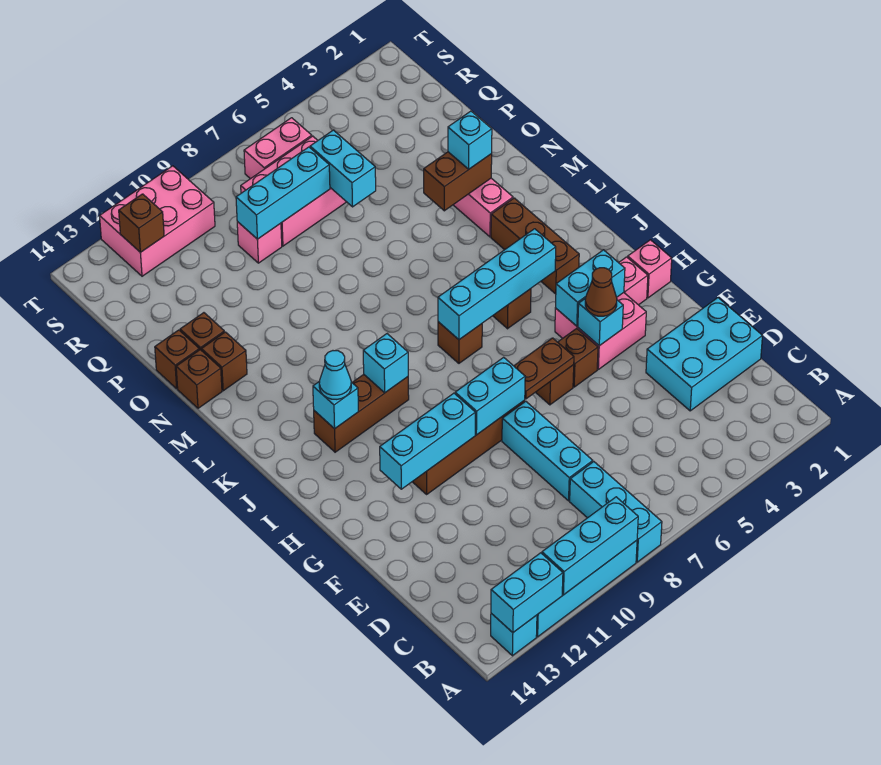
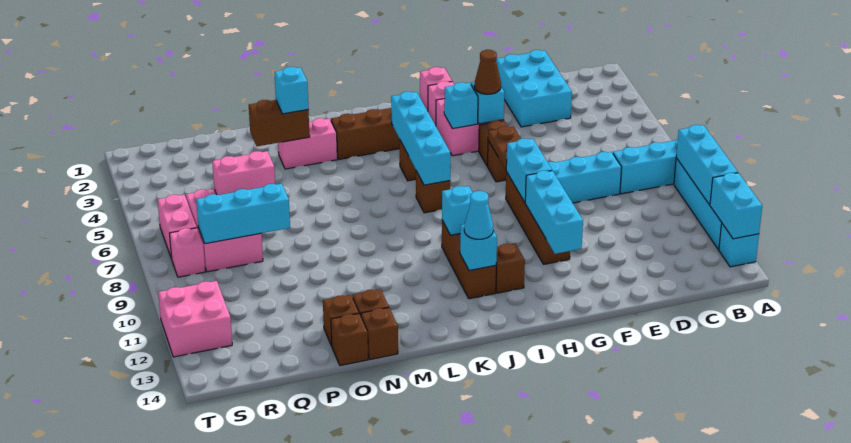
cyan 1x2 brick [556,250,625,326] -> cyan 1x1 brick [444,82,478,129]
brown 1x2 brick [424,152,492,211] -> brown 1x2 brick turned to [249,100,310,146]
cyan 1x2 brick [310,130,376,207] -> pink 1x2 brick [212,151,275,195]
cyan 1x3 brick [236,147,330,239] -> cyan 1x3 brick turned to [196,184,290,244]
pink 1x1 brick [237,222,282,263] -> pink 1x1 brick moved to [169,228,205,277]
pink 2x3 brick [100,166,215,276] -> pink 2x2 brick [158,281,232,357]
brown 1x1 brick [119,194,164,252] -> brown 1x1 brick moved to [496,243,525,293]

